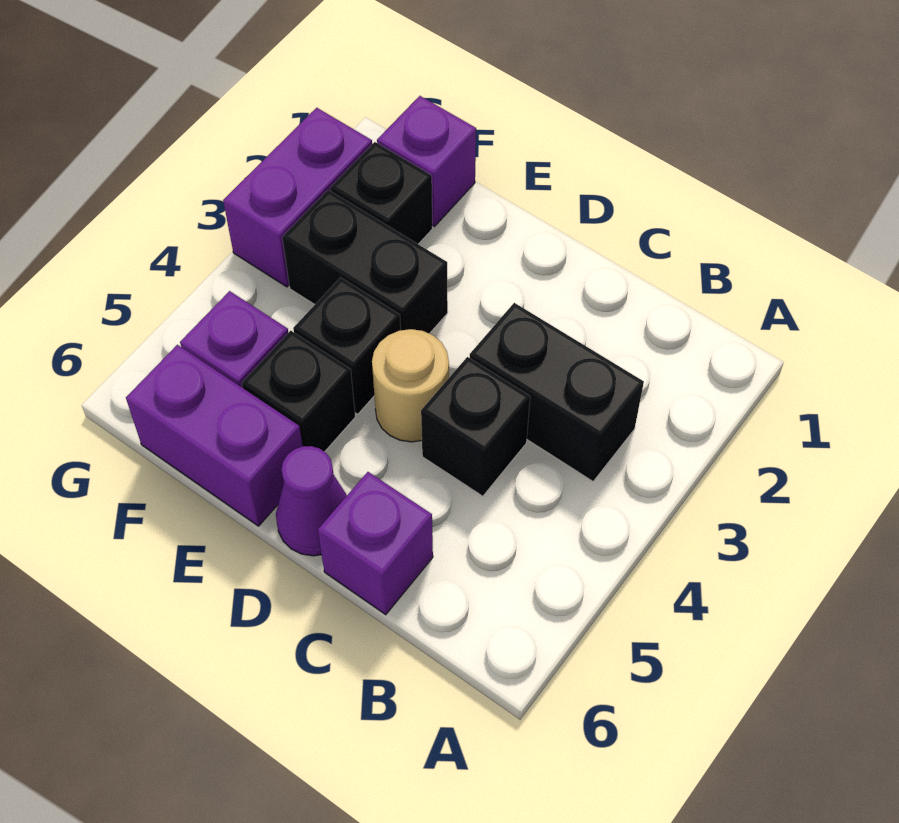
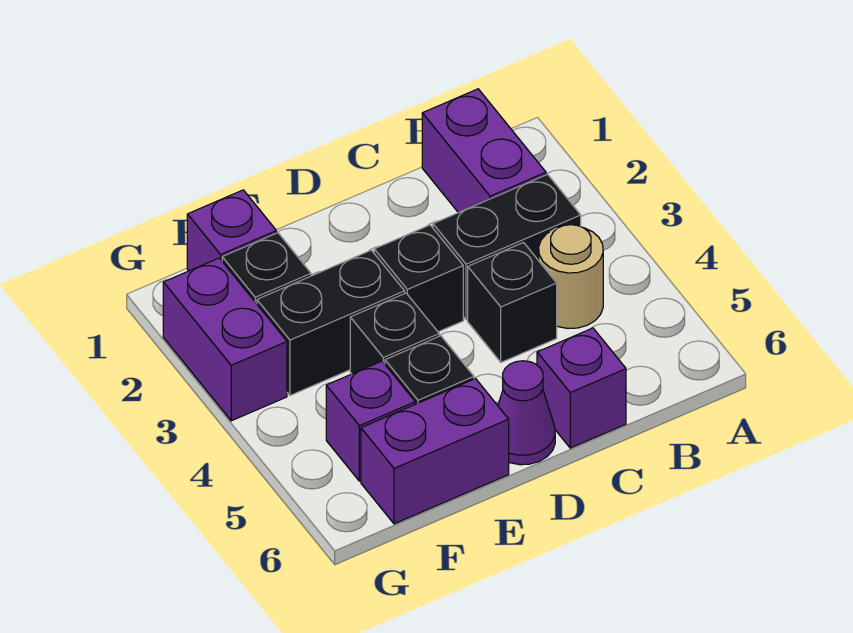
none -> purple 1x2 brick [422,89,546,213]
none -> black 1x1 brick [374,225,463,332]
tan 1x1 round brick [372,329,449,442] -> tan 1x1 round brick moved to [539,225,603,328]

